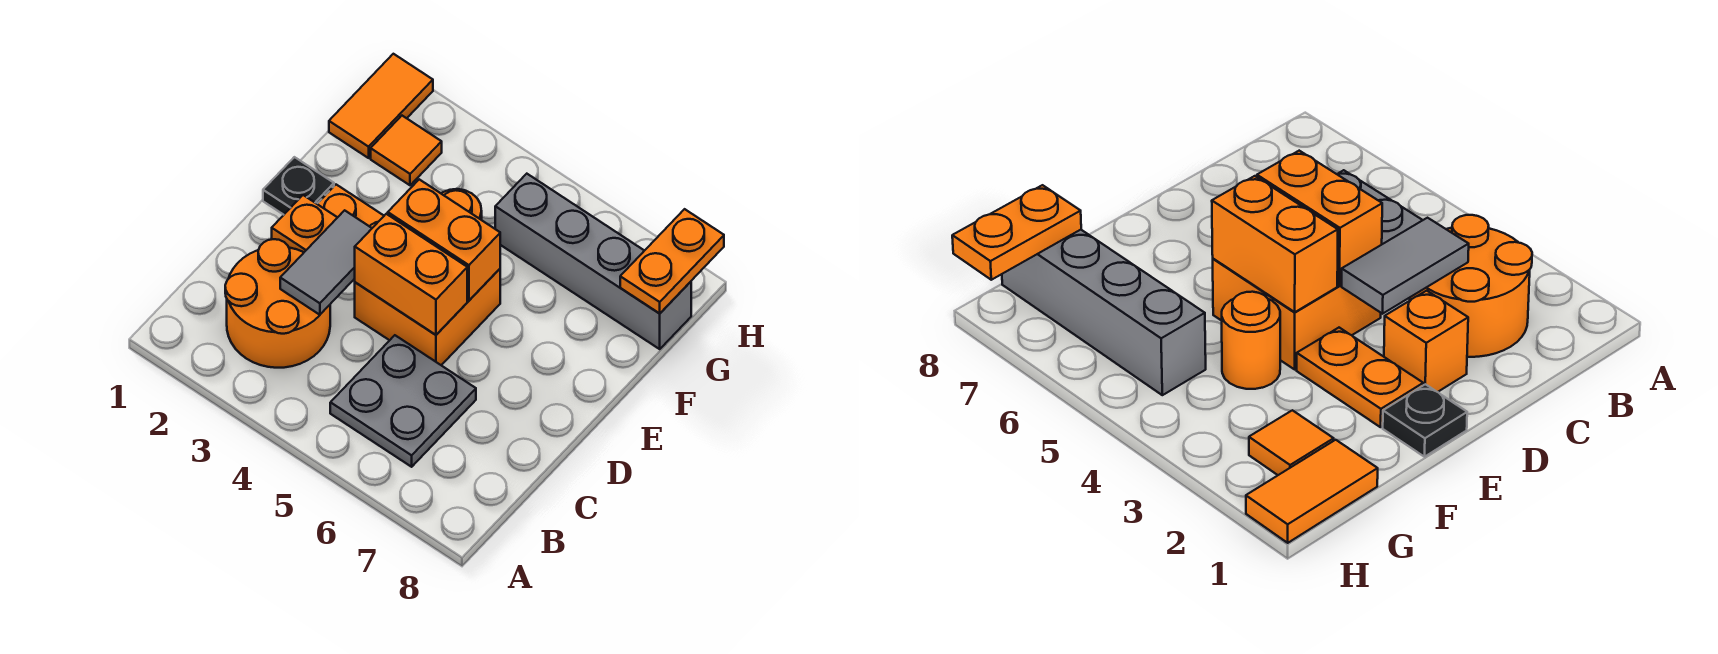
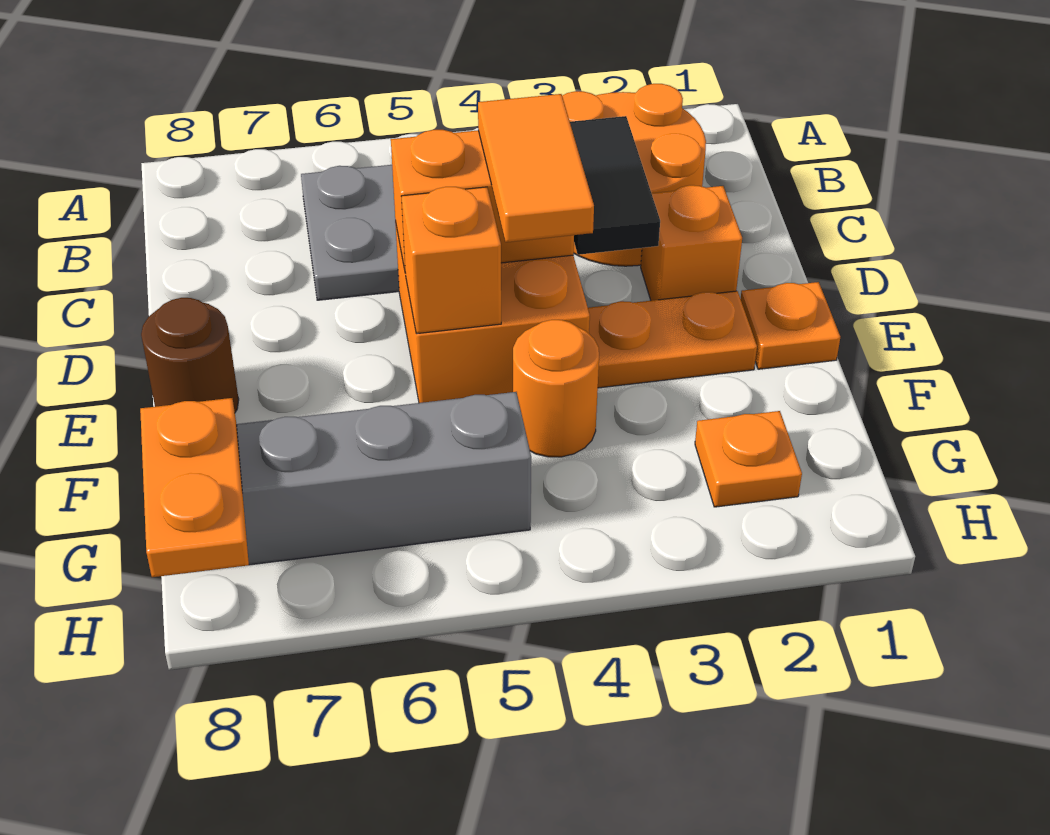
grey 1x2 tile [280,210,372,315] -> black 1x2 tile [570,116,660,255]
black 1x1 plate [263,157,334,215] -> orange 1x1 plate [741,282,840,369]
orange 1x2 brick [388,179,500,300] -> orange 1x1 brick [402,187,501,334]
none -> brown 1x1 round brick [141,298,239,412]
orange 1x2 tile [329,54,433,158] -> orange 1x2 tile moved to [478,94,594,242]
orange 1x1 tile [371,116,442,185] -> orange 1x1 plate [695,411,802,507]

